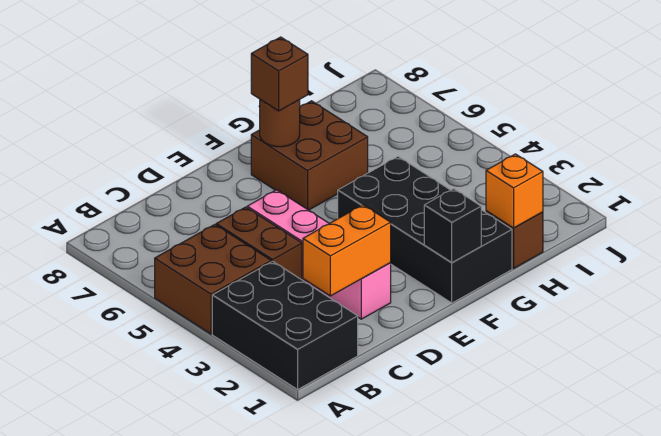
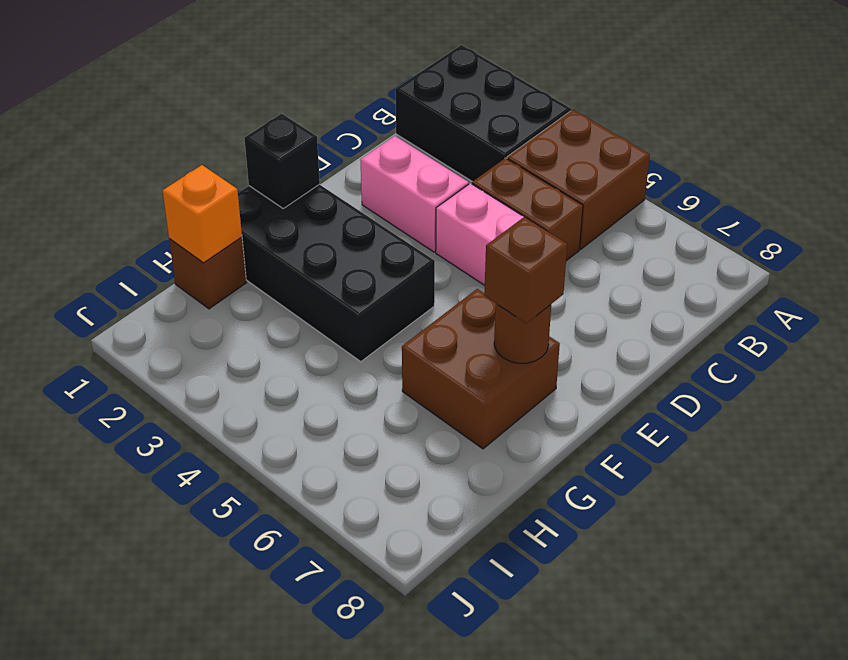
orange 1x2 brick [303,205,391,296] -> none

